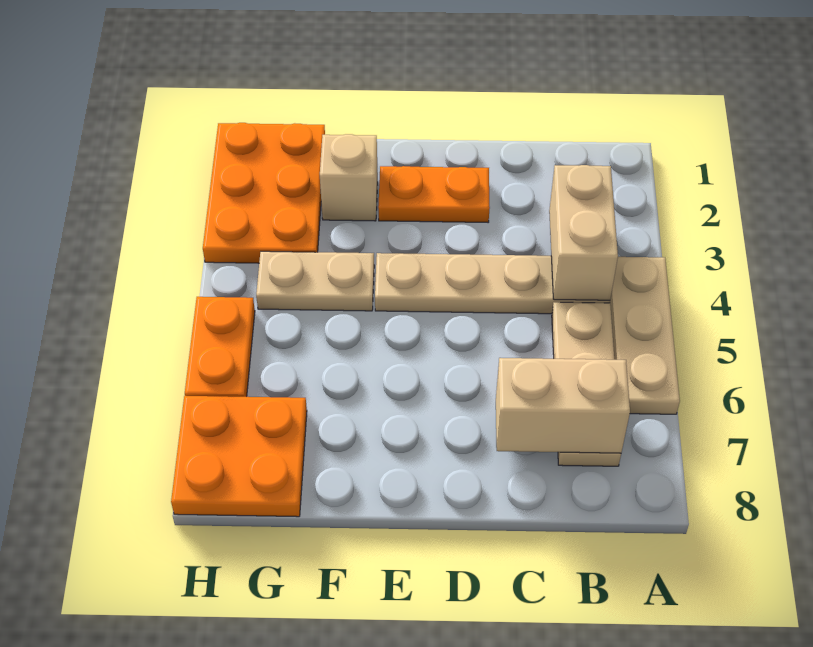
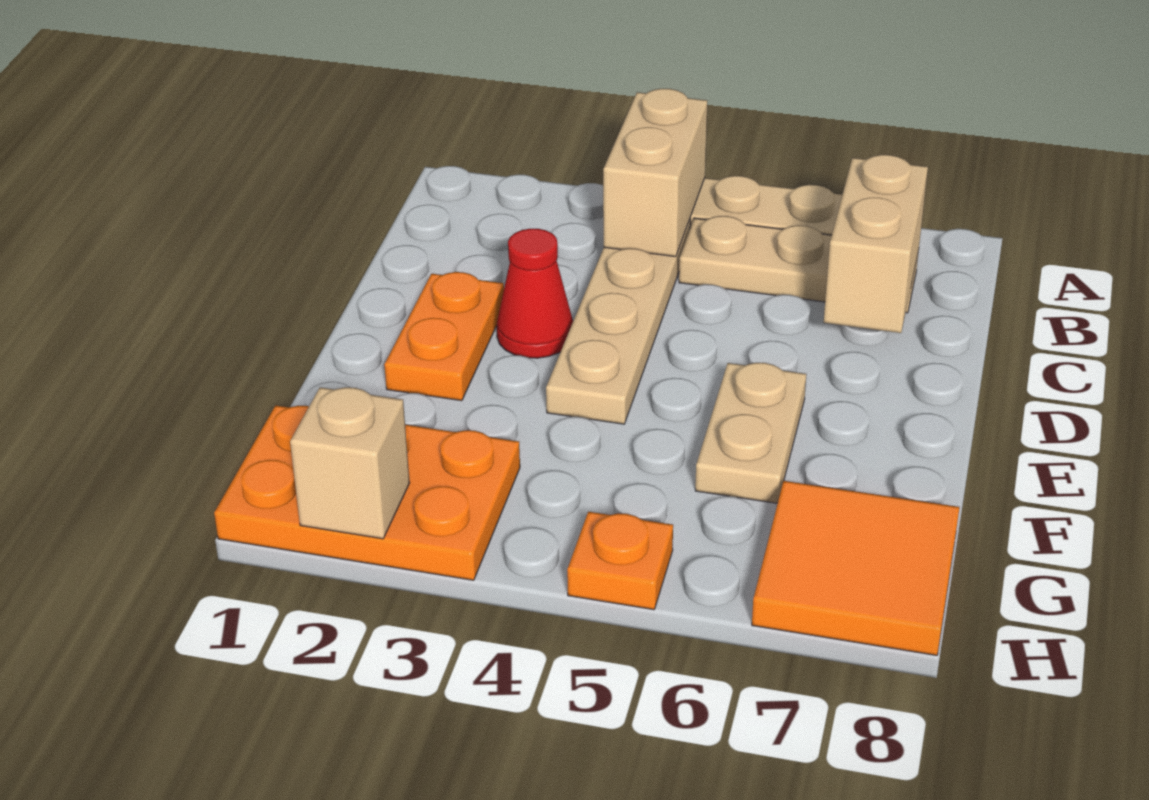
tan 1x2 brick [549,165,618,300] -> tan 1x2 brick turned to [603,89,707,257]
none -> red 1x1 cone [497,229,573,358]
tan 1x1 brick [320,134,378,221] -> tan 1x1 brick moved to [290,387,410,539]
tan 1x2 plate [256,251,374,311] -> tan 1x2 plate moved to [695,363,806,503]
orange 2x2 plate [171,396,307,517] -> orange 2x2 tile [752,481,959,655]
orange 1x2 plate [185,297,255,397] -> orange 1x1 plate [567,512,673,610]

